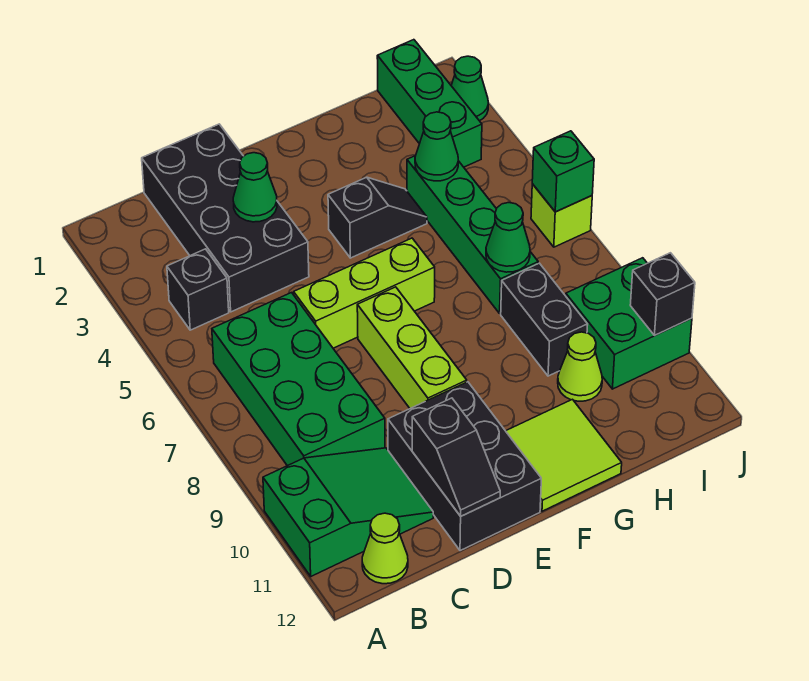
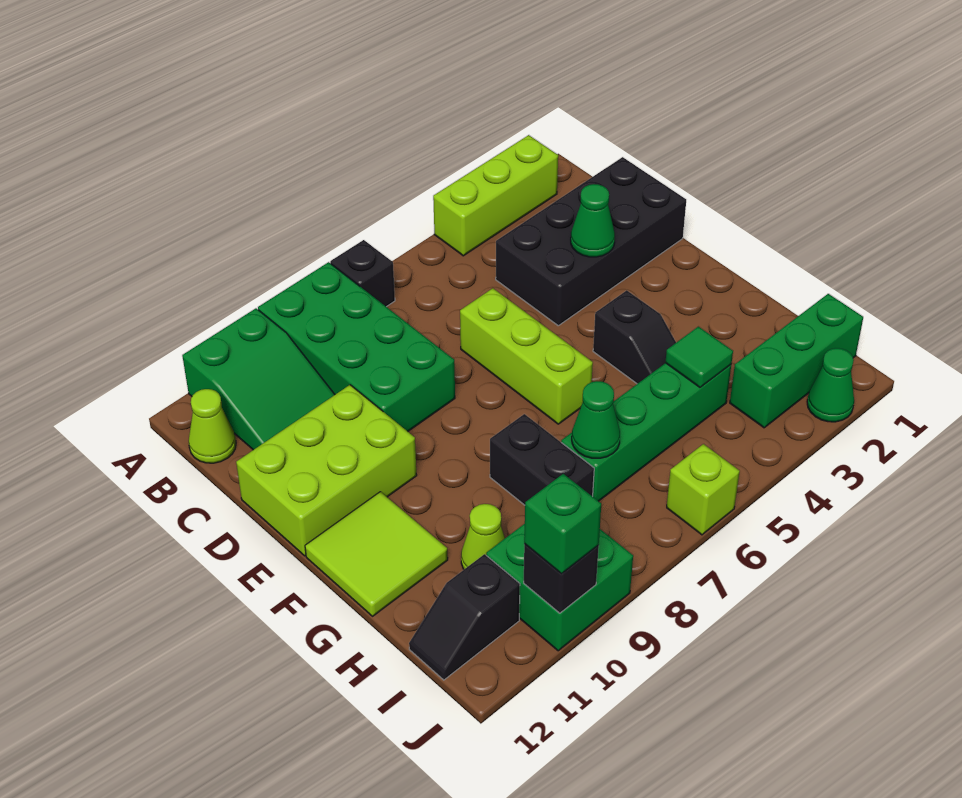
black 1x1 brick [167,249,229,330] -> black 1x1 brick moved to [330,240,395,307]
green 2x4 brick [212,293,385,466] -> green 2x4 brick turned to [258,262,455,431]
black 2x3 brick [388,382,541,551] -> lime 2x3 brick [236,385,417,556]
black 1x2 slope [412,398,500,516] -> black 1x2 slope moved to [409,554,520,680]
lime 1x3 brick [357,287,467,408] -> lime 1x3 brick moved to [433,135,558,256]
green 1x1 cone [415,112,458,181] -> green 1x1 tile [665,327,733,387]
black 1x2 brick [501,263,588,376] -> black 1x2 brick turned to [490,414,594,505]
green 1x1 brick [532,131,594,212] -> green 1x1 brick moved to [524,474,601,574]

